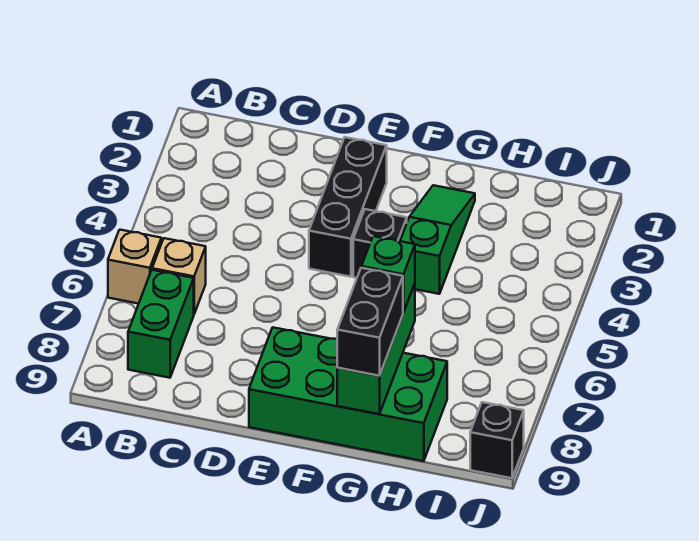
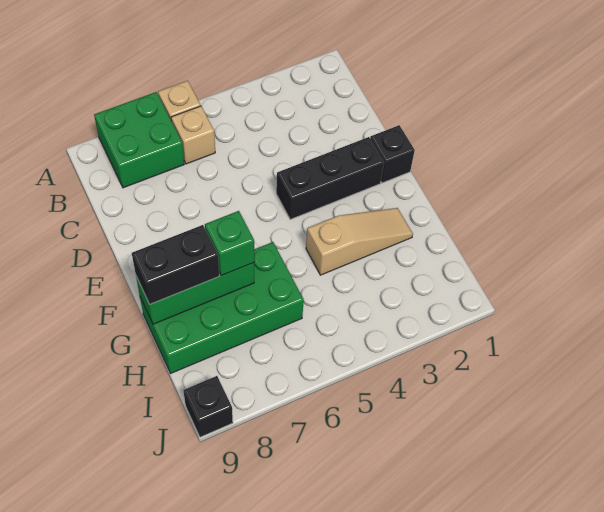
green 1x2 brick [128,270,194,378] -> green 2x2 brick [94,92,184,188]
green 2x4 brick [249,327,447,461] -> green 2x4 brick turned to [140,242,304,373]
black 1x1 brick [353,209,407,278] -> black 1x1 brick moved to [370,125,415,183]
green 1x3 slope [400,185,475,294] -> tan 1x3 slope [306,208,413,275]

